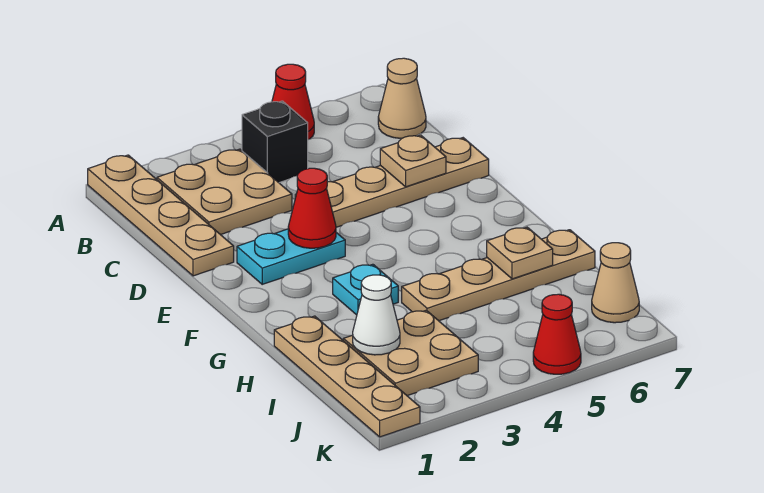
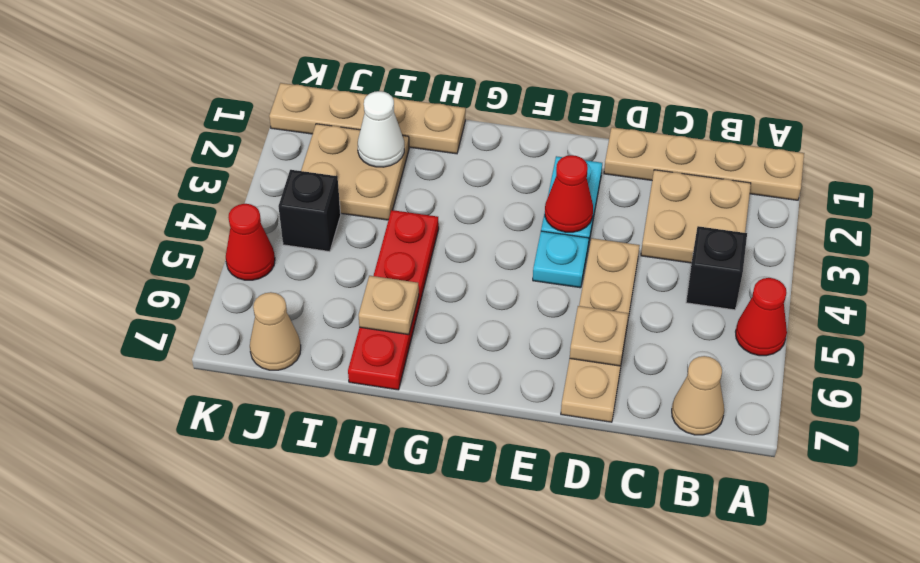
cyan 1x1 plate [333,264,398,315] -> cyan 1x1 plate moved to [533,231,589,288]
tan 1x4 plate [402,230,595,321] -> red 1x4 plate [348,210,439,390]
none -> black 1x1 brick [278,170,341,252]

